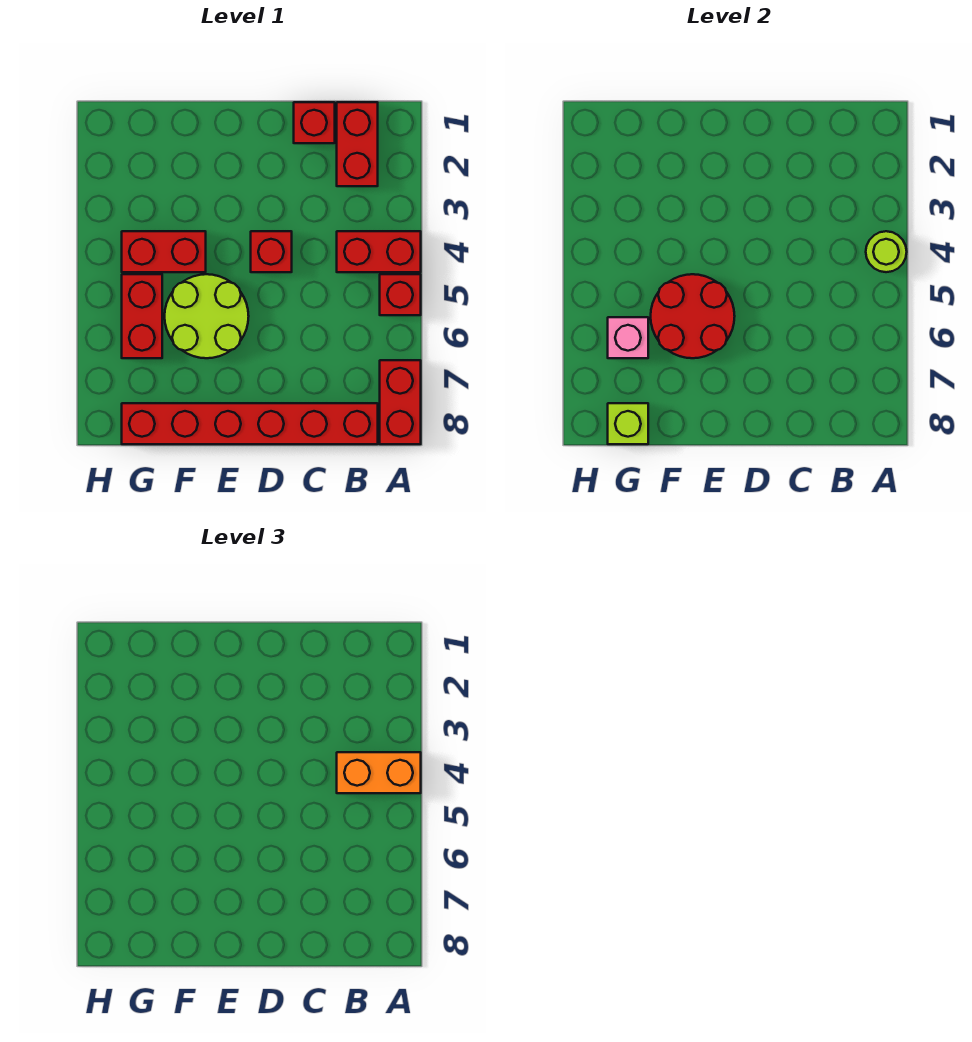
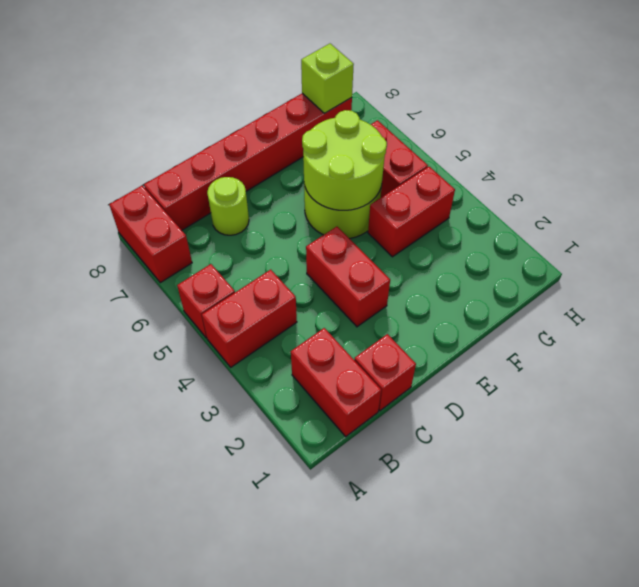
lime 1x1 round brick [866,231,907,272] -> lime 1x1 round brick moved to [207,177,249,235]
orange 1x2 brick [337,752,421,793] -> none
red 1x1 brick [251,231,292,272] -> red 1x2 brick [306,227,390,327]
red 2x2 round brick [651,274,735,358] -> lime 2x2 round brick [302,110,387,210]
pink 1x1 brick [608,317,648,358] -> none

